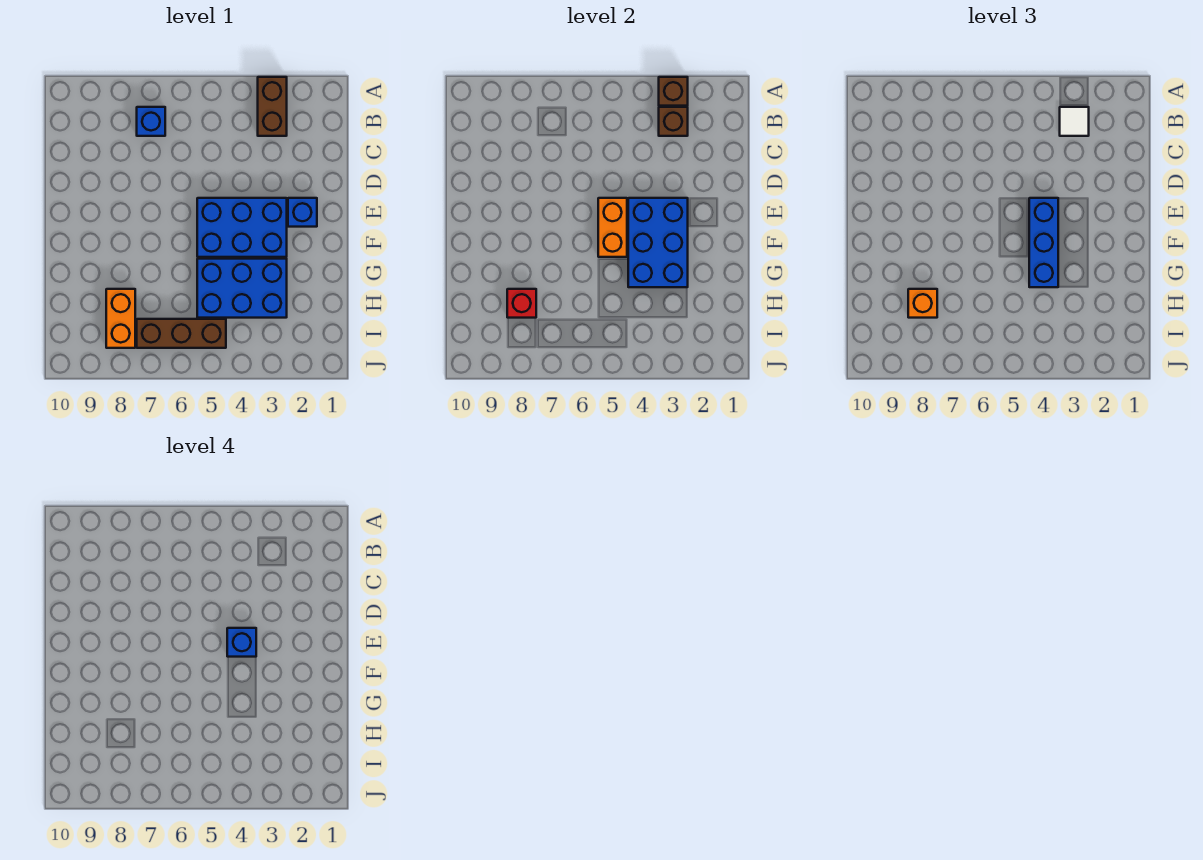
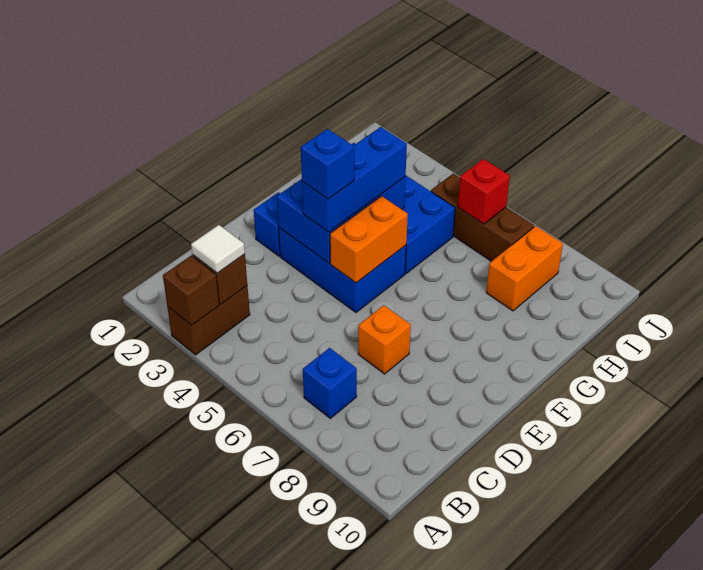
red 1x1 brick [507,289,536,318] -> red 1x1 brick moved to [458,159,510,224]
orange 1x1 brick [908,289,937,318] -> orange 1x1 brick moved to [358,305,411,374]

